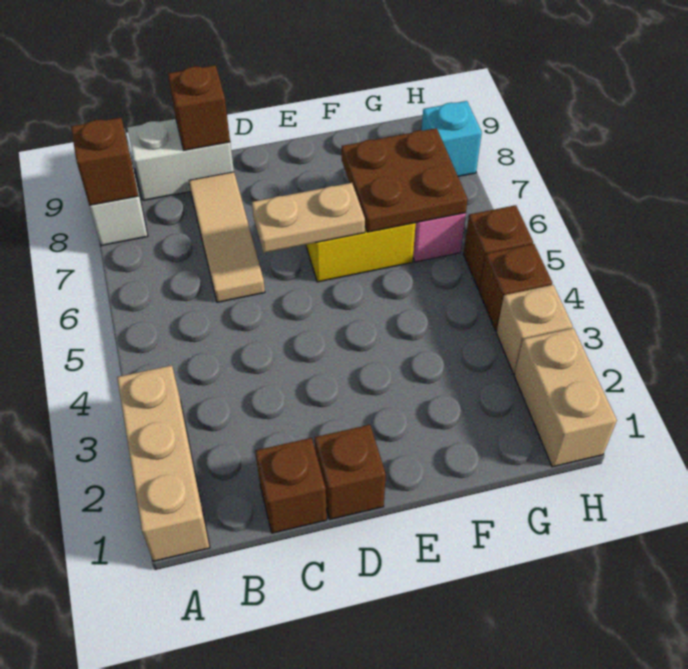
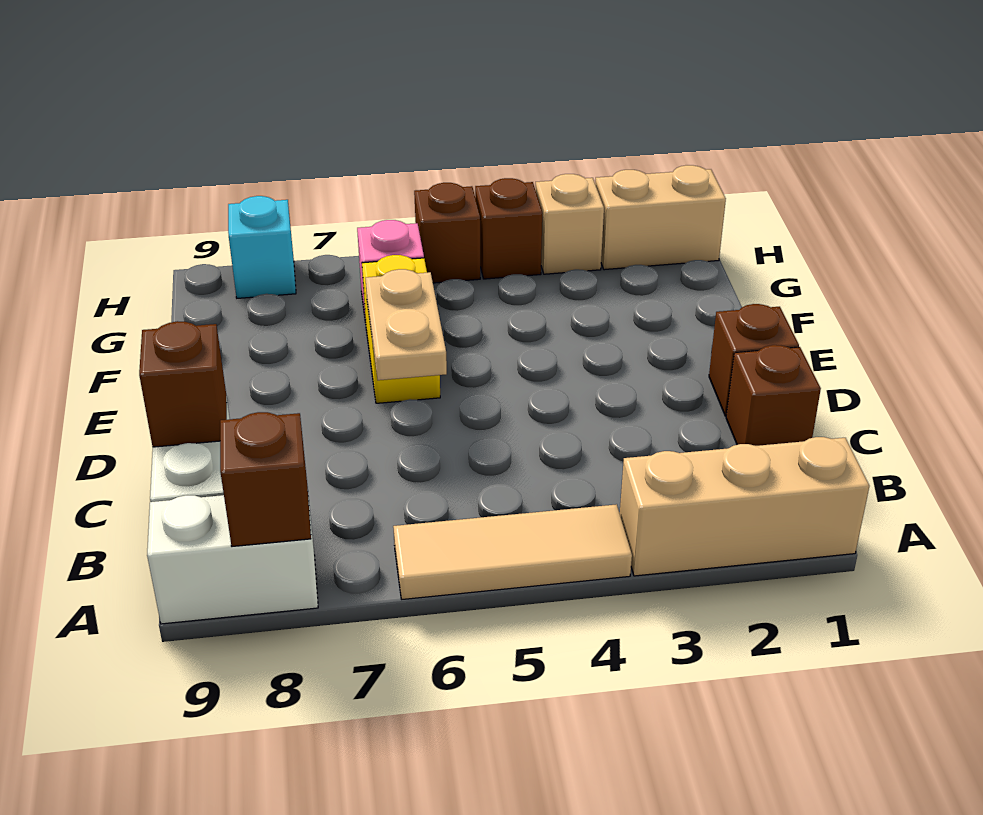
tan 1x3 tile [189,172,265,302] -> tan 1x3 tile moved to [393,504,632,599]
brown 2x2 plate [342,128,468,232] -> none

